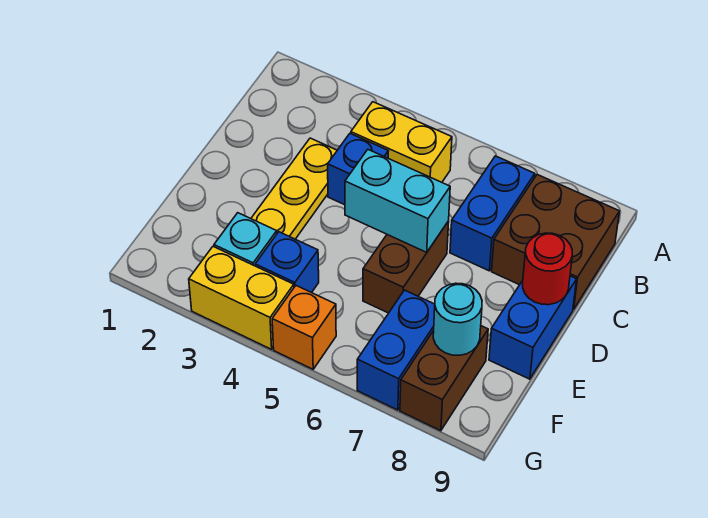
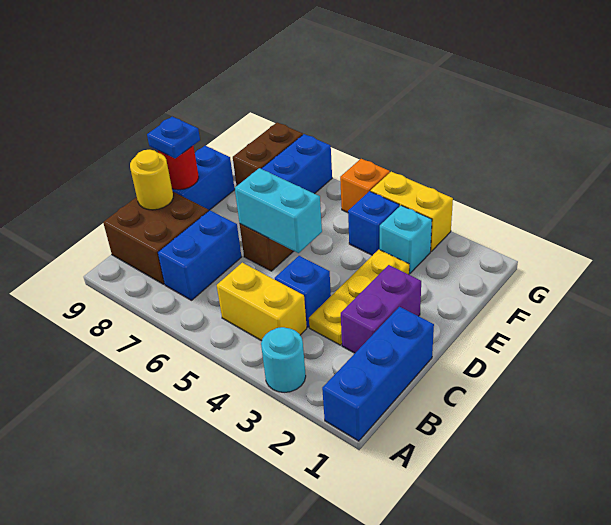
none -> blue 1x3 brick [322,307,434,441]
none -> purple 1x2 brick [341,265,421,353]
none -> yellow 1x1 round brick [130,150,173,210]
none -> blue 1x1 plate [147,117,200,158]
cyan 1x1 round brick [433,283,482,355] -> cyan 1x1 round brick moved to [261,327,306,392]

